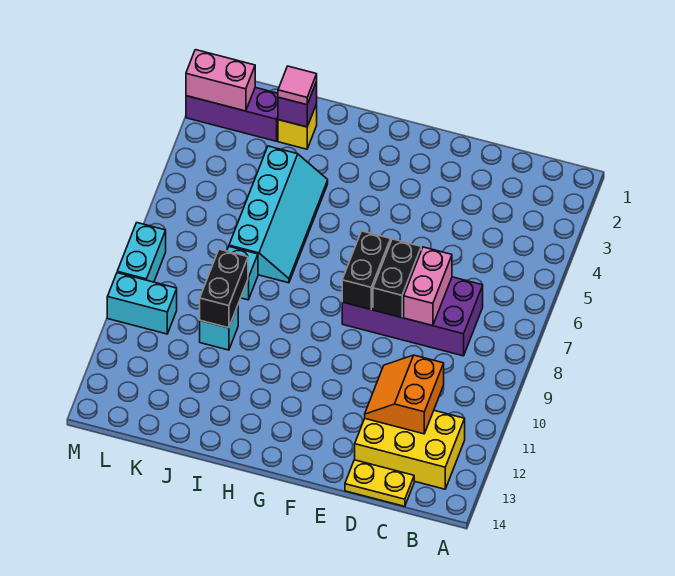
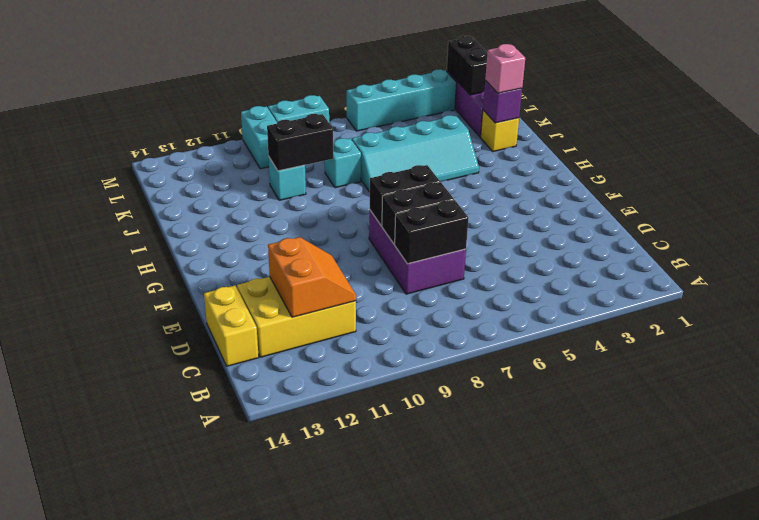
yellow 2x3 brick [355,411,465,489] -> yellow 2x3 brick turned to [237,277,356,357]
purple 2x4 brick [342,277,483,356] -> purple 2x3 brick [369,210,466,294]
orange 2x2 slope [365,355,444,434] -> orange 2x2 slope turned to [268,237,356,317]
yellow 1x2 plate [345,460,414,506] -> yellow 1x2 brick [204,285,259,366]
pink 1x2 brick [404,247,452,326] -> black 1x2 brick [395,200,469,264]
pink 1x1 tile [278,66,317,105] -> pink 1x1 brick [485,44,525,93]
pink 1x2 brick [186,50,255,111] -> black 1x2 brick [447,36,487,95]
none -> cyan 1x4 brick [347,69,457,131]

